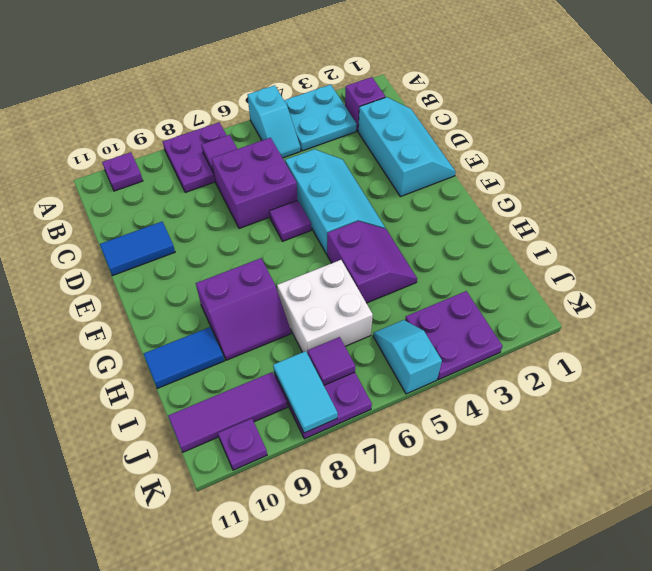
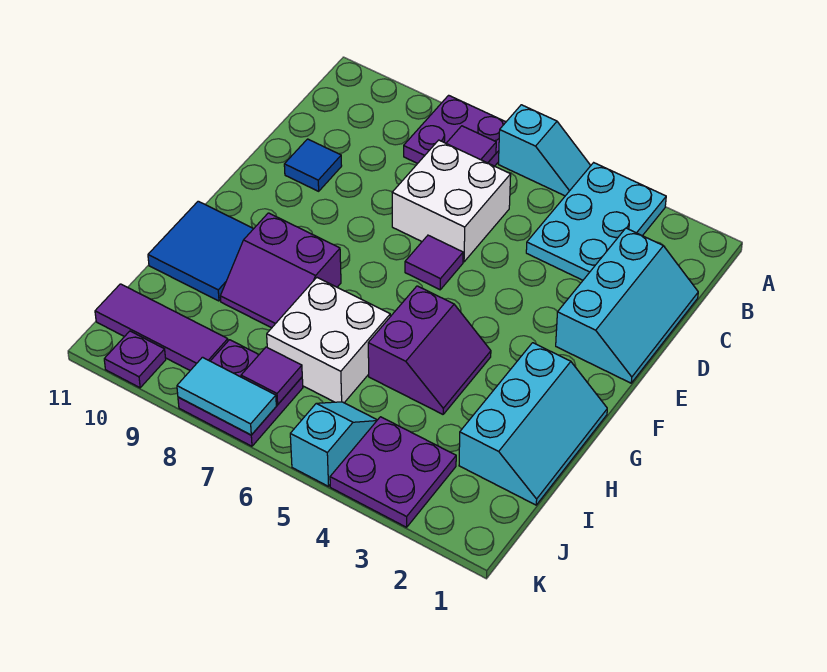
cyan 2x2 plate [284,84,357,151] -> cyan 2x3 plate [526,163,666,280]
cyan 1x2 slope [248,85,301,158] -> cyan 1x2 slope turned to [498,105,591,196]
purple 1x1 plate [102,152,143,191] -> none
purple 1x1 brick [345,77,385,131] -> none
purple 2x2 brick [211,138,297,228] -> white 2x2 brick [392,140,511,262]
cyan 2x3 slope [285,149,385,254] -> cyan 2x3 slope moved to [459,343,607,505]
blue 1x2 tile [100,222,175,276] -> blue 1x1 tile [284,139,342,191]
blue 1x2 tile [144,327,224,389] -> blue 2x2 tile [148,201,253,301]
cyan 1x2 tile [273,351,338,433] -> cyan 1x2 tile turned to [177,357,276,435]

